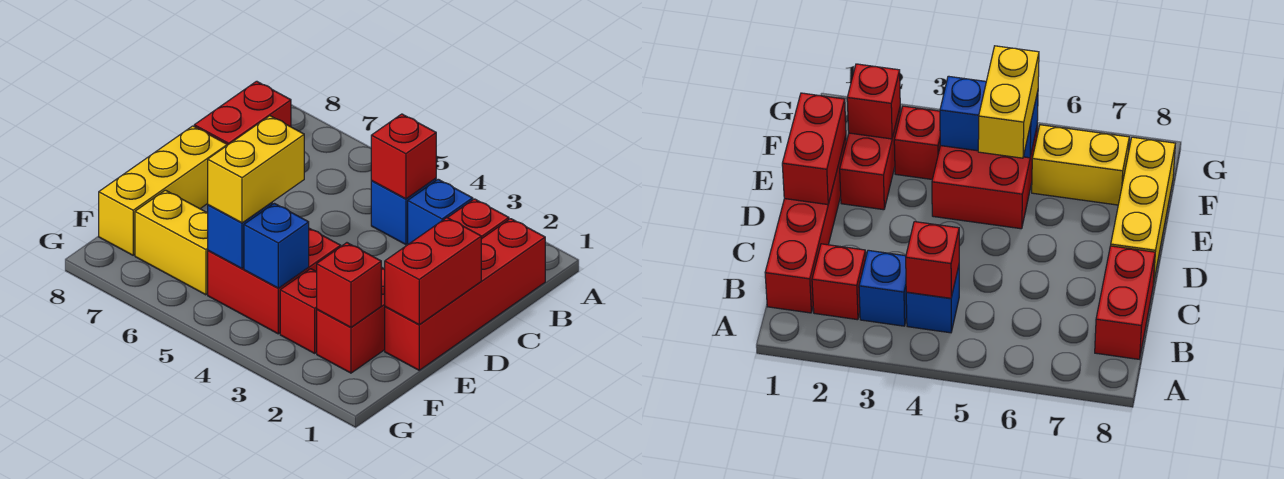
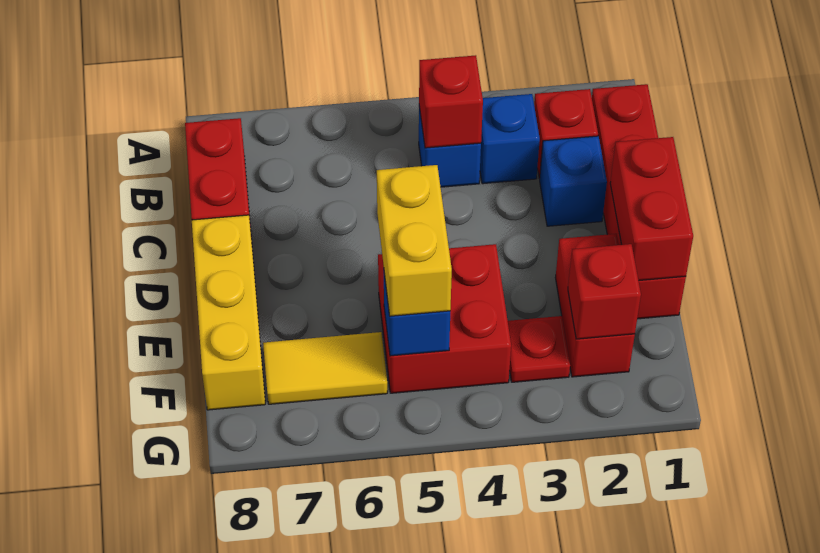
red 1x1 brick [280,269,317,353] -> red 1x1 plate [508,316,570,382]
blue 1x1 brick [244,203,309,288] -> blue 1x1 brick moved to [539,136,607,226]
yellow 1x2 brick [135,190,208,295] -> yellow 1x2 tile [263,332,387,404]

